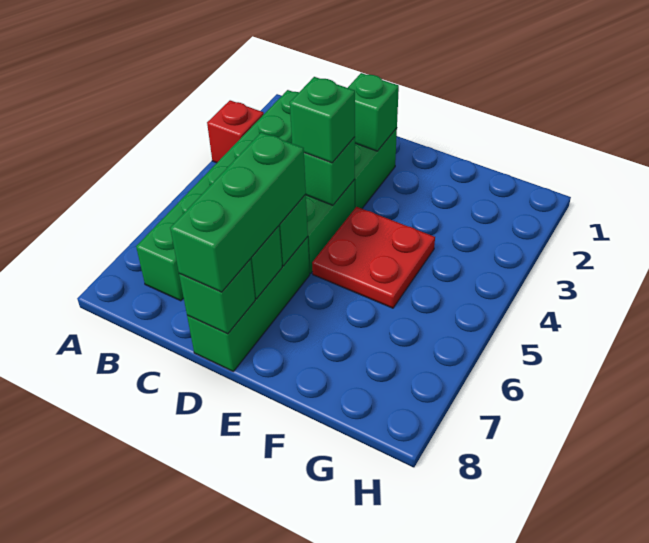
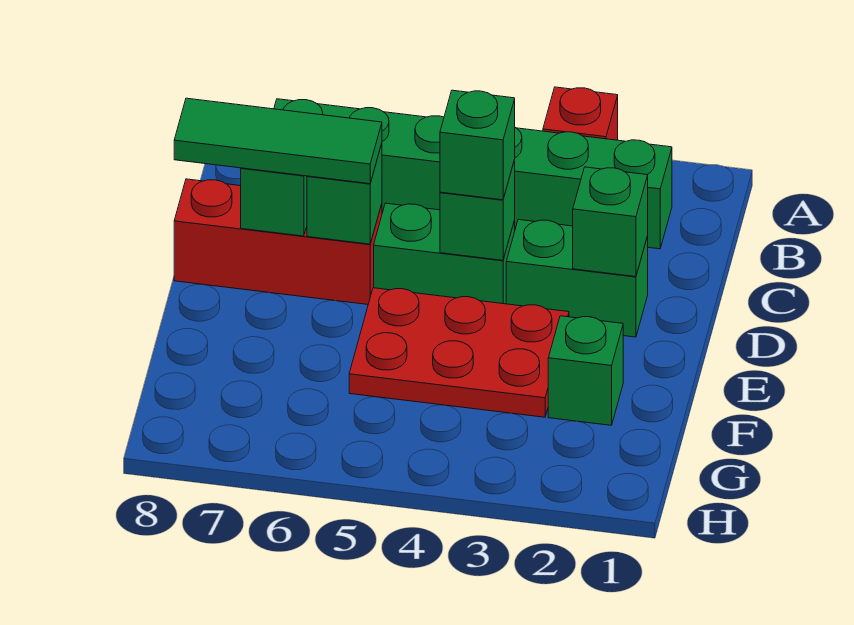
green 1x3 brick [187,237,310,371] -> red 1x3 brick [174,179,382,305]
green 1x3 brick [170,132,306,292] -> green 1x3 tile [174,98,382,184]
green 1x1 brick [179,259,255,334] -> green 1x1 brick moved to [548,316,623,425]
red 2x2 plate [312,207,435,308] -> red 2x3 plate [349,288,569,417]

